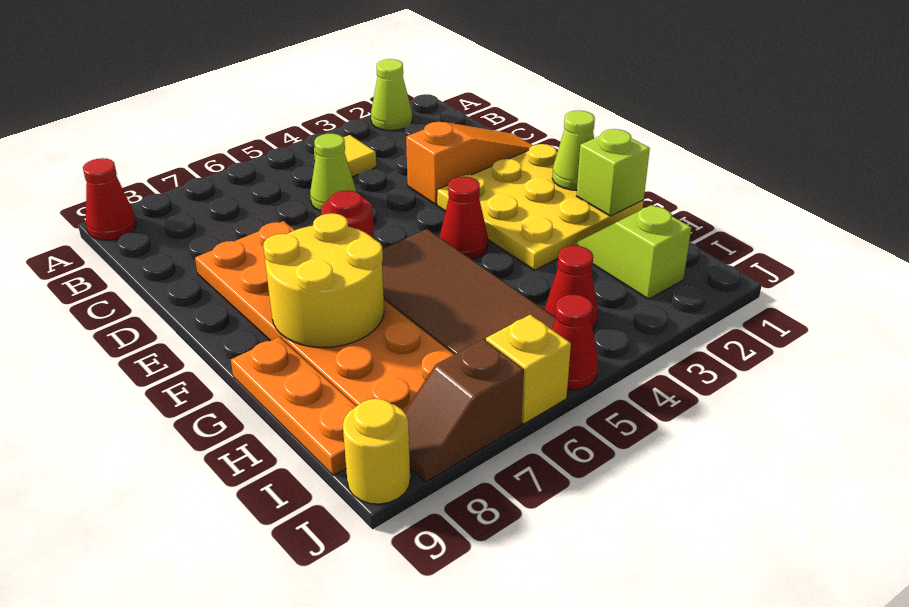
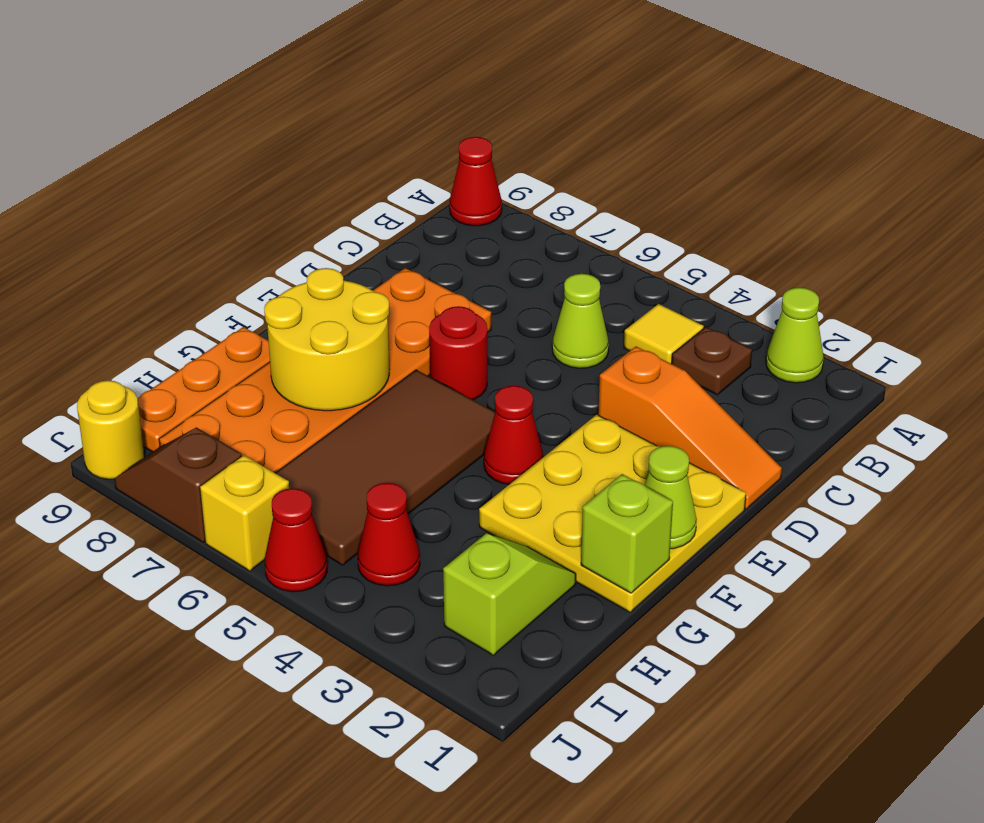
none -> brown 1x1 plate [672,327,752,395]

